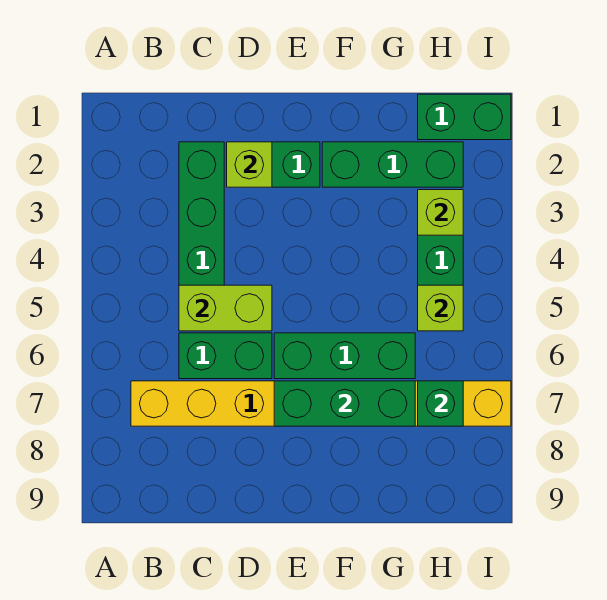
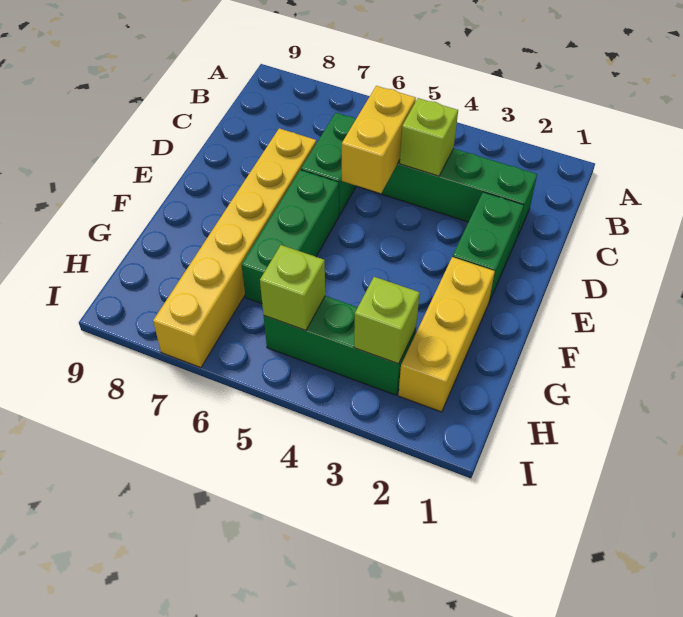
yellow 1x8 brick [131,381,511,426] -> yellow 1x6 brick [153,128,316,368]
lime 1x2 brick [179,285,272,331] -> yellow 1x2 brick [342,86,416,194]
lime 1x1 brick [227,142,272,187] -> lime 1x1 brick moved to [400,98,458,176]
green 1x3 brick [274,381,415,426] -> none
green 1x3 brick [322,142,463,187] -> yellow 1x3 brick [398,257,495,412]
green 1x2 brick [418,94,511,140] -> none
green 1x1 brick [418,381,463,426] -> none

